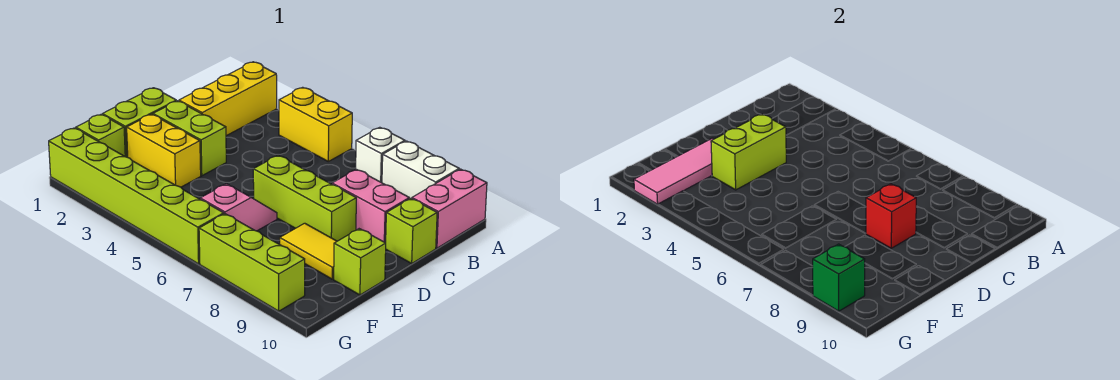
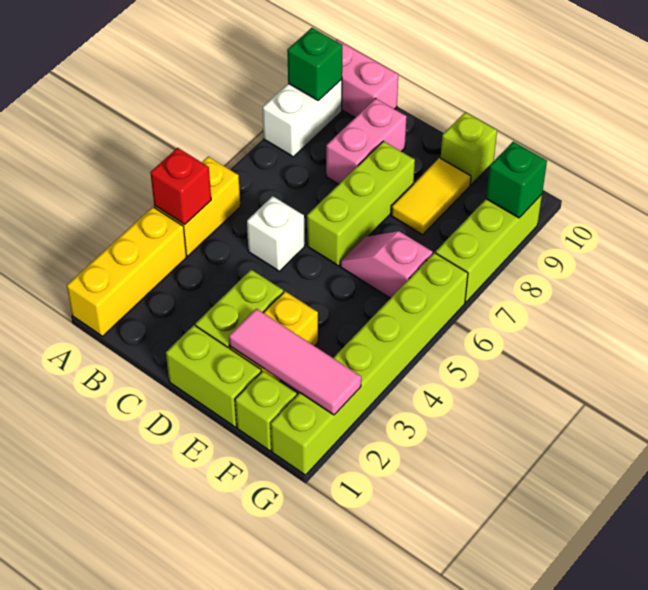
yellow 1x3 brick [179,62,277,136] -> yellow 1x3 brick turned to [67,207,187,336]
white 1x1 brick [356,127,405,183] -> white 1x1 brick moved to [247,196,305,271]
none -> green 1x1 brick [287,28,342,101]
lime 1x1 brick [386,198,437,263] -> none
lime 1x2 brick [711,114,786,190] -> none
red 1x1 brick [866,184,916,248] -> red 1x1 brick moved to [150,148,211,224]

